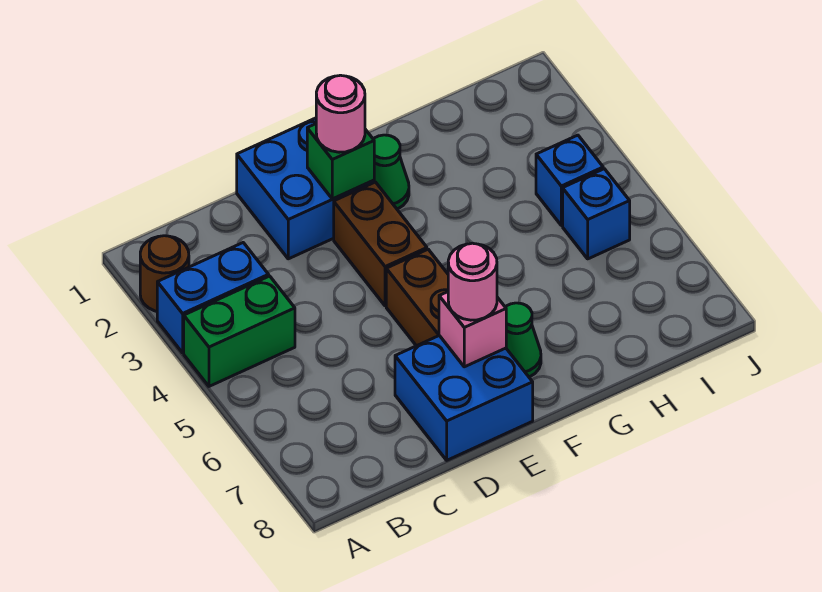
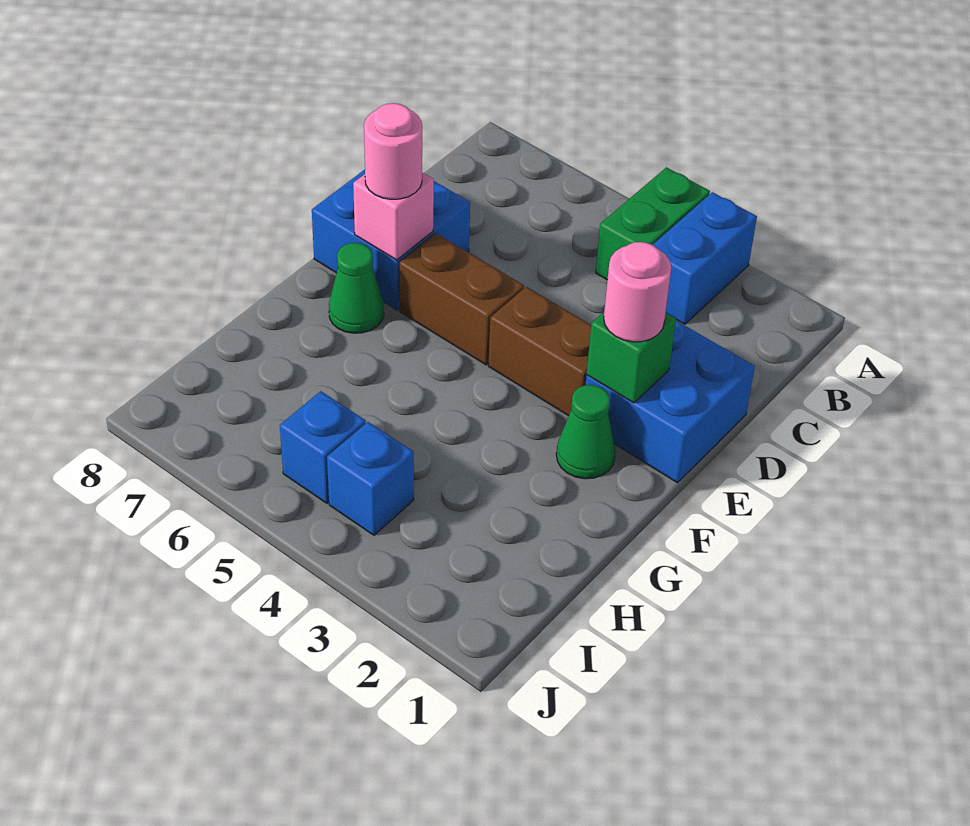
brown 1x1 round brick [140,236,189,311] -> none

